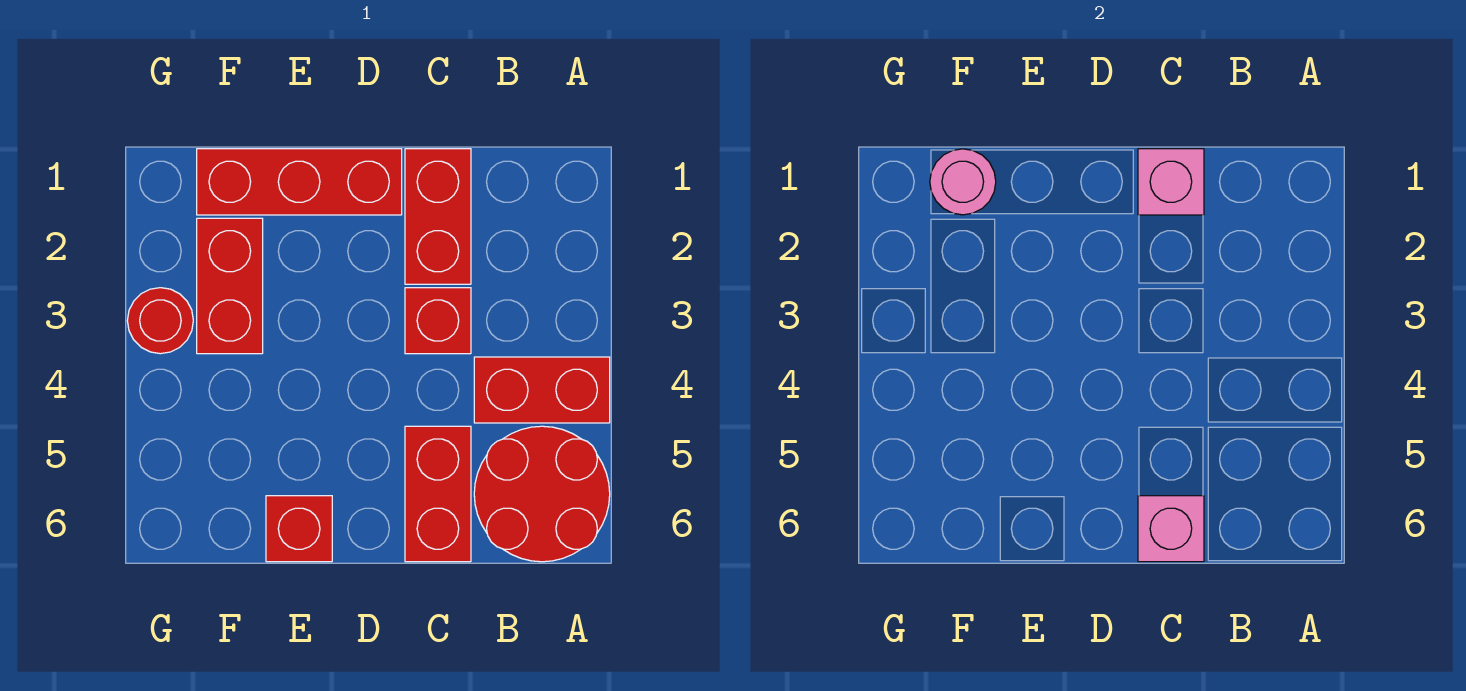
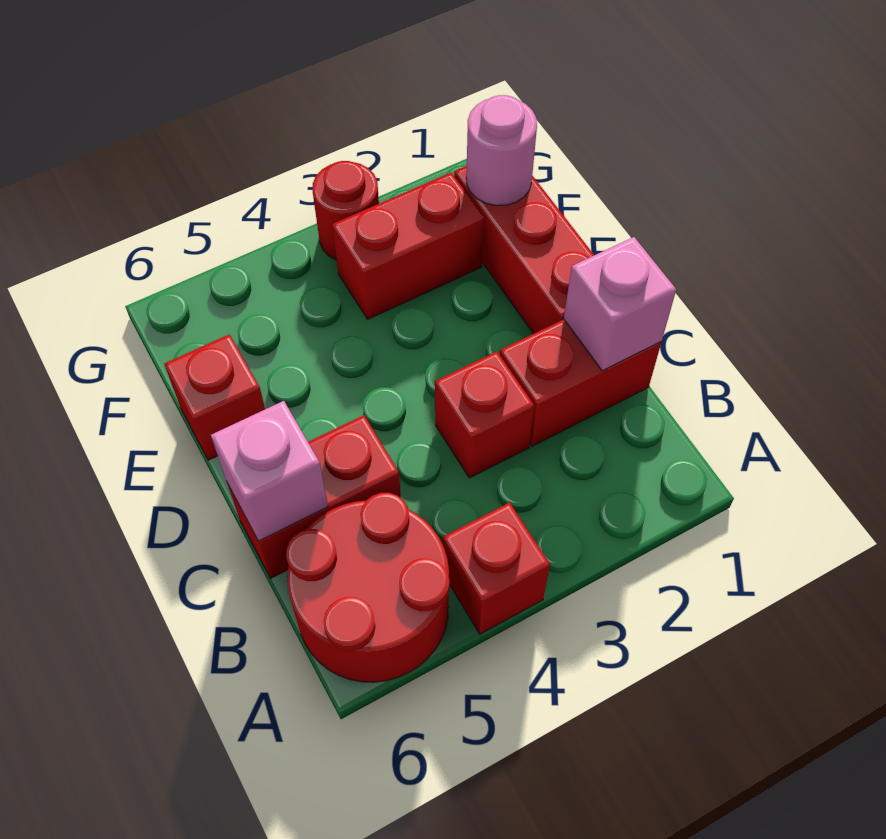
red 1x2 brick [474,357,610,423] -> red 1x1 brick [443,502,550,634]

